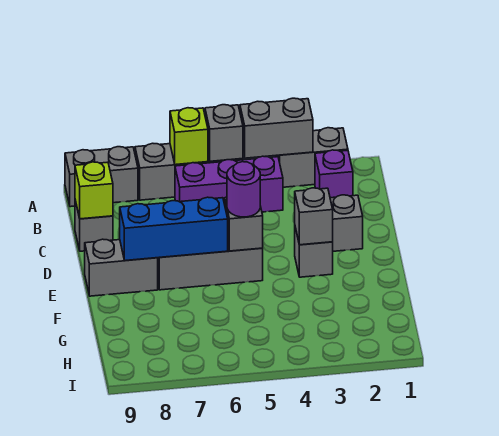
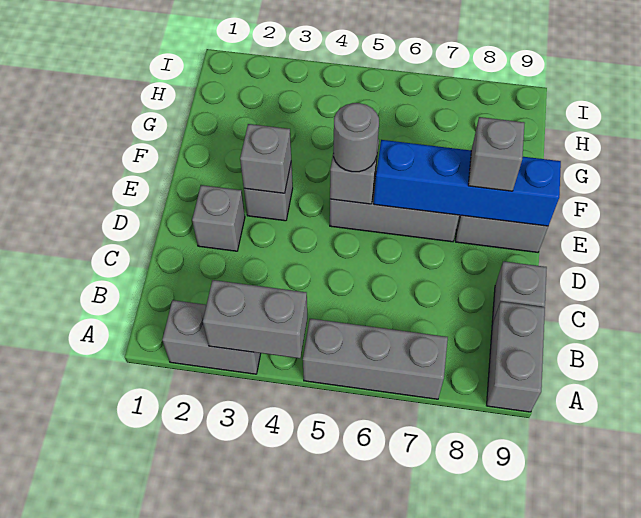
grey 1x1 brick [205,105,243,161] -> grey 1x1 brick moved to [468,117,525,191]
lime 1x1 brick [170,108,208,165] -> none
grey 1x2 brick [65,147,138,207] -> grey 1x2 brick turned to [487,302,545,412]
purple 1x1 brick [315,150,353,198] -> none
purple 1x3 brick [175,156,283,212] -> none
lime 1x1 brick [75,162,113,219] -> none
purple 1x1 round brick [227,162,260,217] -> grey 1x1 round brick [333,103,379,172]
blue 1x3 brick [120,197,228,261] -> blue 1x4 brick [374,140,561,226]

